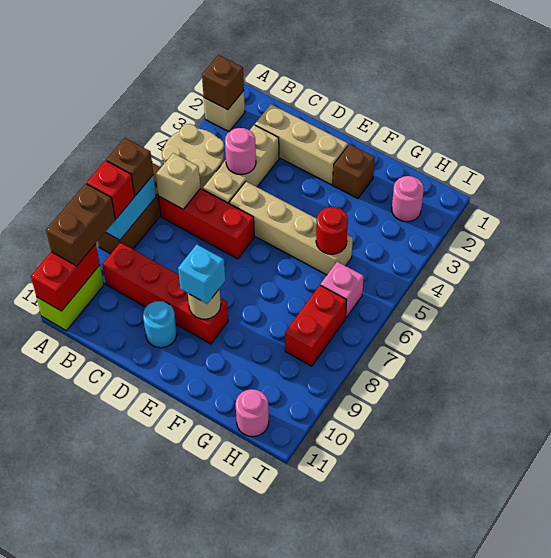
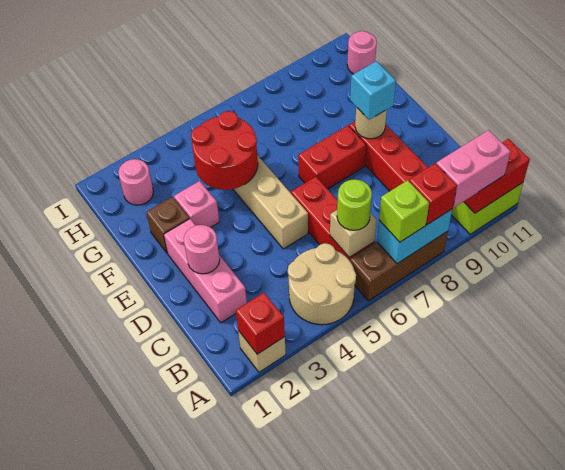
brown 1x1 brick [202,55,244,110] -> red 1x1 brick [236,293,285,354]
brown 1x1 brick [106,138,153,196] -> lime 1x1 brick [379,180,429,242]
brown 1x2 brick [46,184,115,266] -> pink 1x2 brick [436,130,511,208]
none -> lime 1x1 round brick [337,179,372,230]
tan 1x3 brick [255,104,348,185] -> pink 1x3 brick [164,219,247,323]
tan 1x3 brick [203,125,279,203] -> none
pink 1x1 round brick [225,128,256,175] -> pink 1x1 round brick moved to [184,225,220,274]
cyan 1x1 round brick [143,301,177,348] -> none
red 1x1 round brick [316,207,348,254] -> red 2x2 round brick [191,111,258,190]
pink 1x1 brick [321,262,364,318] -> pink 1x1 brick moved to [174,181,219,227]
red 1x2 brick [285,285,347,366] -> red 1x2 brick moved to [298,126,366,189]

